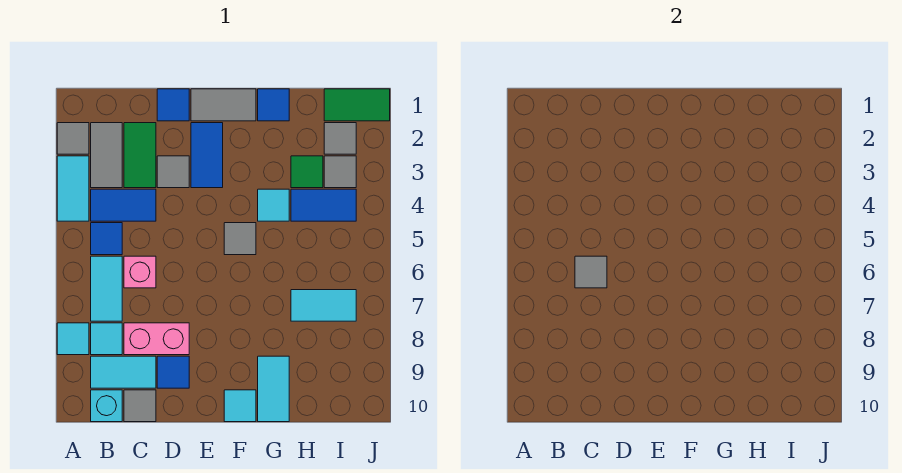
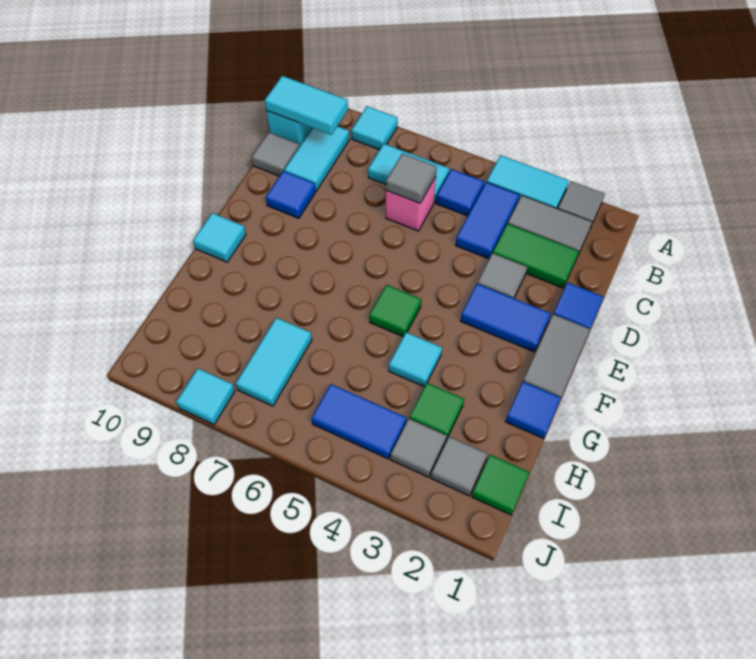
cyan 1x1 tile [91,323,122,355] -> cyan 1x1 tile moved to [176,368,235,424]
pink 1x2 brick [124,323,189,355] -> none
grey 1x1 tile [224,223,256,255] -> green 1x1 tile [369,285,421,337]
cyan 1x2 tile [258,356,289,422] -> cyan 1x2 tile moved to [265,76,348,135]
blue 1x2 tile [291,189,356,221] -> blue 1x2 tile turned to [312,384,407,459]
green 1x2 tile [324,89,390,121] -> green 1x1 tile [472,455,530,515]

